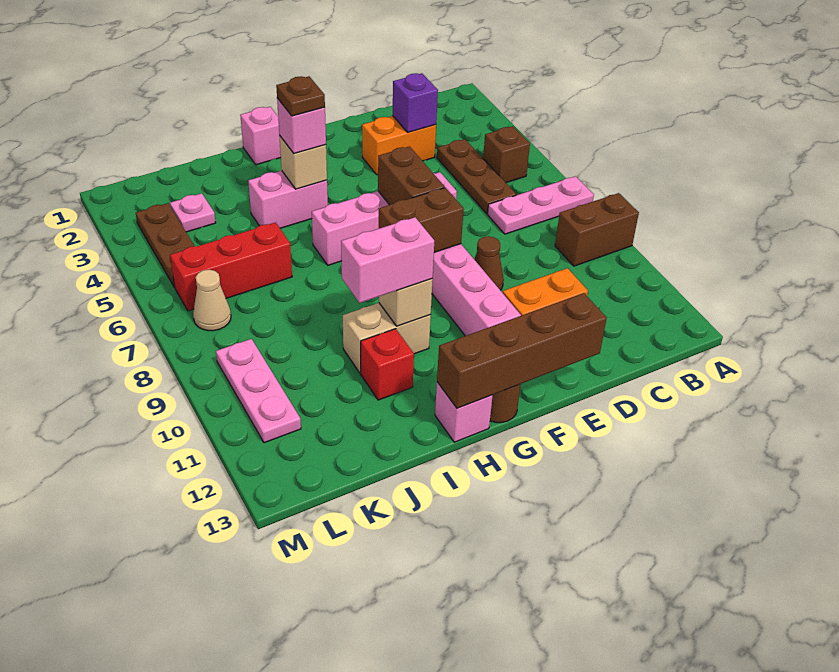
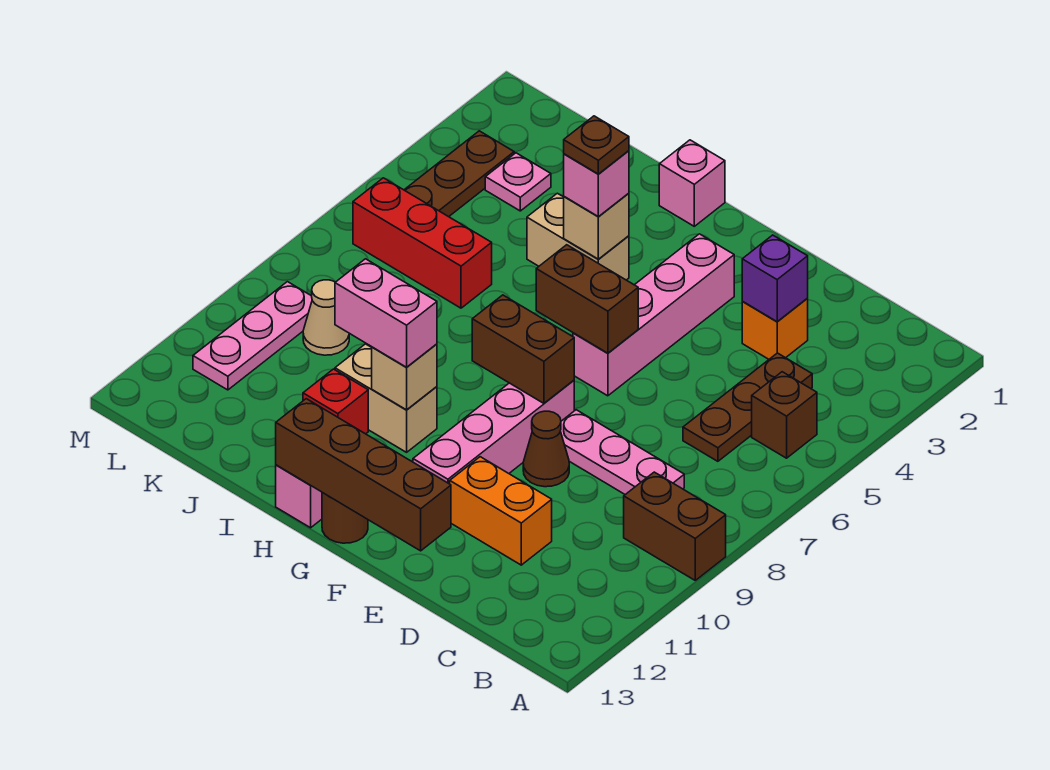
pink 1x3 plate [488,176,594,234] -> pink 1x3 plate moved to [560,410,684,495]
orange 1x2 brick [362,116,436,175] -> orange 1x1 brick [742,299,808,359]
pink 1x4 brick [312,172,457,265] -> pink 1x4 brick turned to [573,234,734,396]
brown 1x2 brick [378,146,445,205] -> brown 1x2 brick turned to [536,245,638,353]
pink 1x2 brick [248,170,328,228] -> tan 1x2 brick [527,193,629,280]
tan 1x1 cone [193,270,231,331] -> tan 1x1 cone moved to [303,280,349,355]

